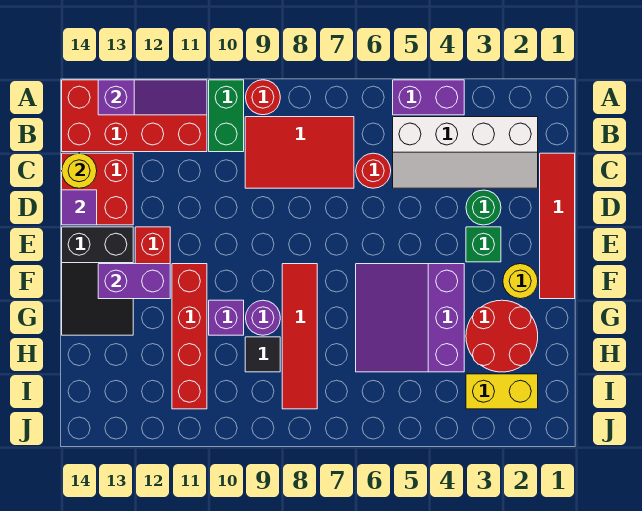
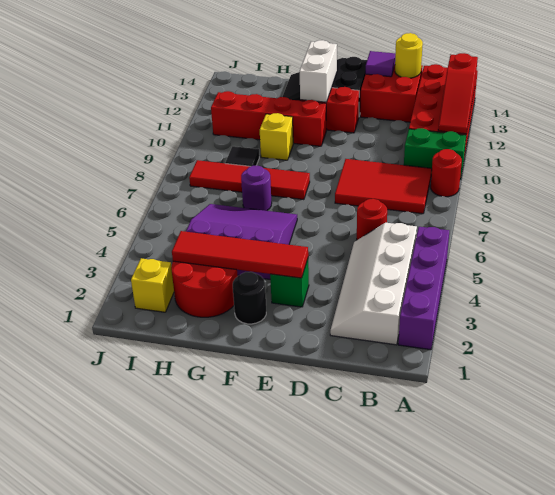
purple 1x2 brick [393,80,464,115] -> purple 1x4 brick [398,227,449,350]
purple 1x3 slope [98,80,207,115] -> red 1x3 slope [438,53,478,134]
red 2x3 tile [245,117,354,188] -> red 2x3 tile turned to [335,159,432,214]
red 1x4 tile [540,153,575,299] -> red 1x4 tile moved to [172,231,308,278]
green 1x1 round brick [466,190,501,225] -> none
yellow 1x1 round brick [503,264,538,299] -> black 1x1 round brick [233,272,266,324]
purple 1x2 brick [98,264,170,299] -> white 1x2 brick [300,40,337,102]
purple 1x1 round brick [246,300,280,335] -> purple 1x1 round brick moved to [241,165,272,211]
purple 1x1 brick [209,300,244,335] -> yellow 1x1 brick [260,113,293,160]
yellow 1x2 brick [466,374,538,409] -> yellow 1x1 brick [131,258,174,312]

